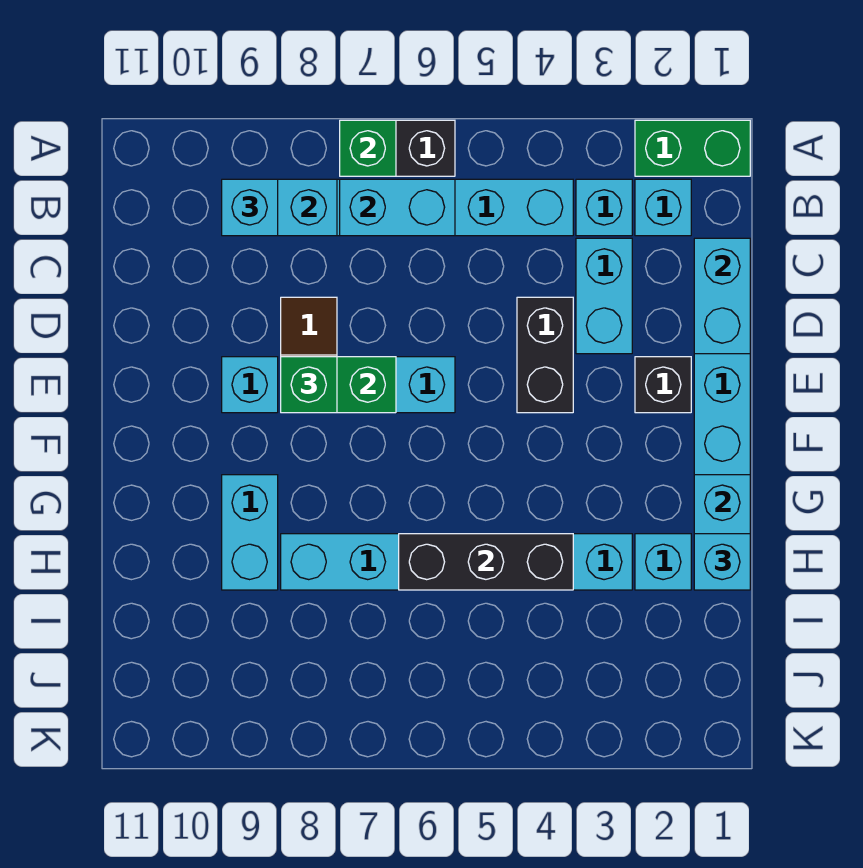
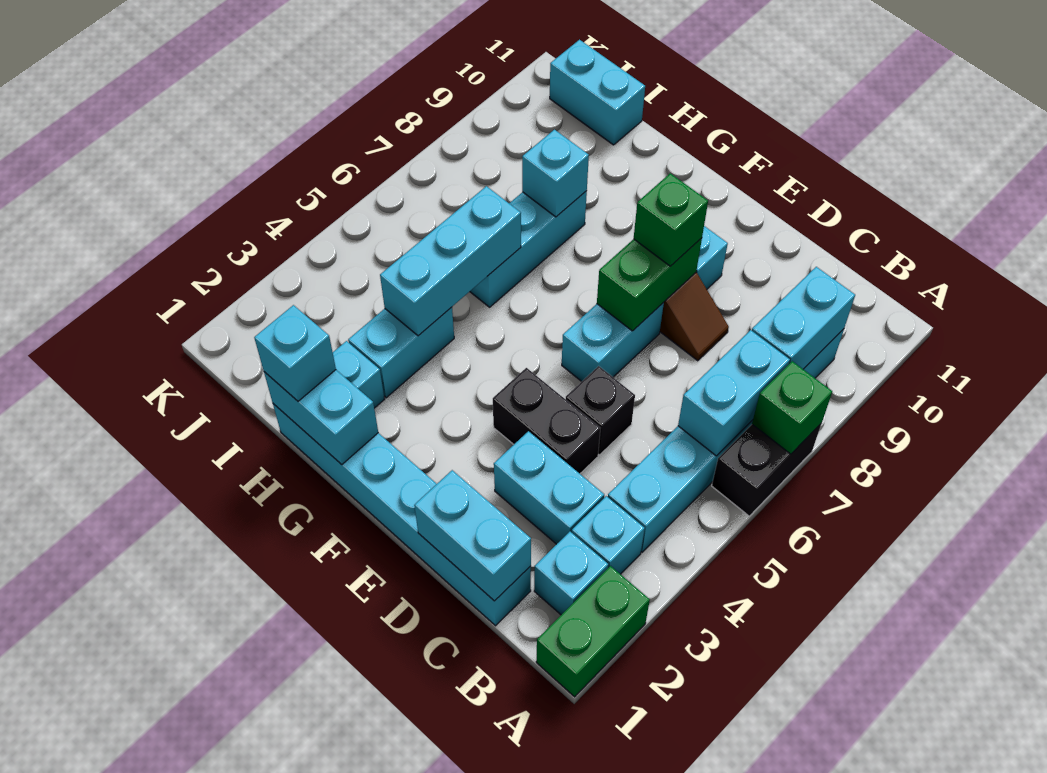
cyan 1x1 brick [222,179,278,236] -> cyan 1x1 brick moved to [522,130,589,217]
black 1x1 brick [635,357,691,413] -> black 1x1 brick moved to [566,366,635,455]
cyan 1x2 brick [222,475,278,590] -> cyan 1x2 brick moved to [550,40,645,145]
black 1x3 brick [399,534,573,590] -> cyan 1x3 brick [380,186,521,336]

